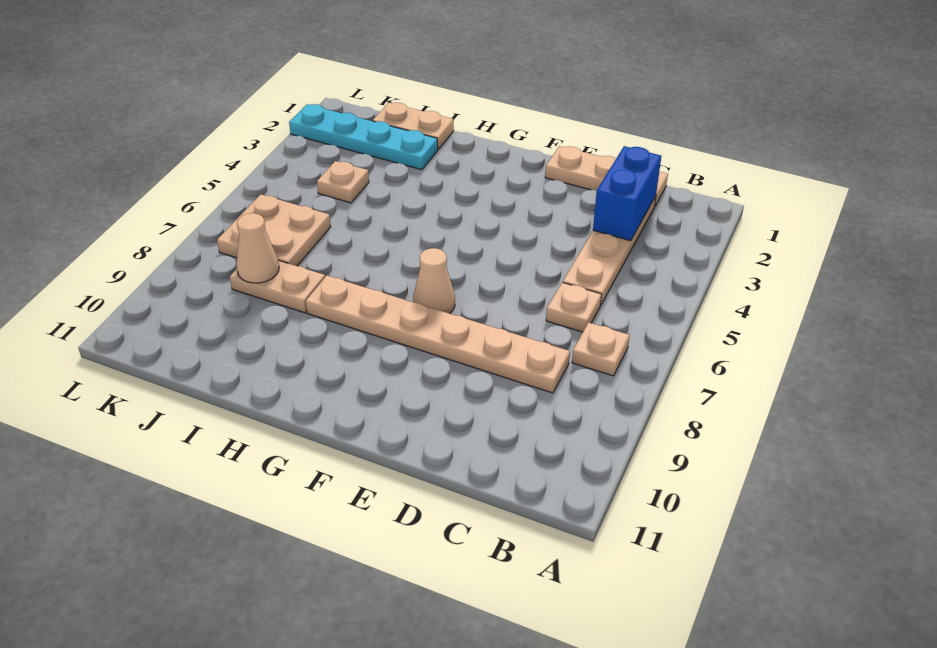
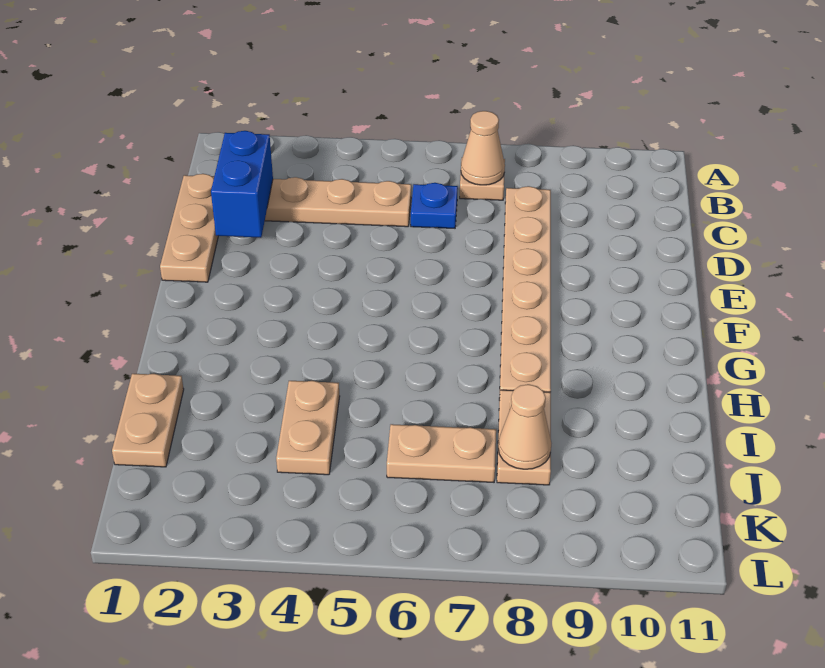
blue 1x2 brick [593,146,661,241] -> blue 1x2 brick turned to [211,131,273,238]
tan 1x1 plate [546,282,602,332] -> blue 1x1 plate [411,183,458,228]
tan 1x1 cone [413,248,455,314] -> tan 1x1 cone moved to [461,111,505,185]
cyan 1x4 plate [289,104,438,170] -> none
tan 1x1 plate [317,161,369,203] -> tan 1x2 plate [276,381,340,475]
tan 2x2 plate [217,194,331,266] -> tan 1x2 plate [387,424,496,482]

